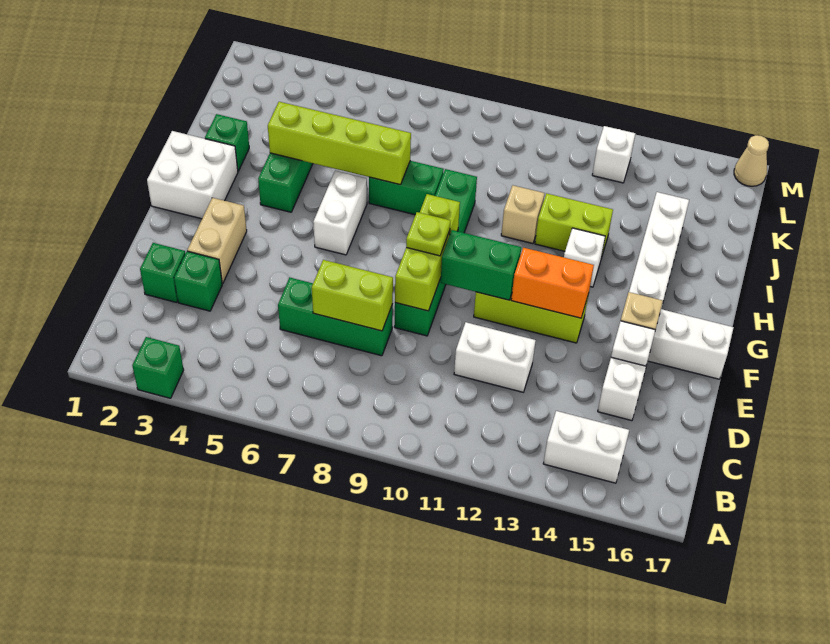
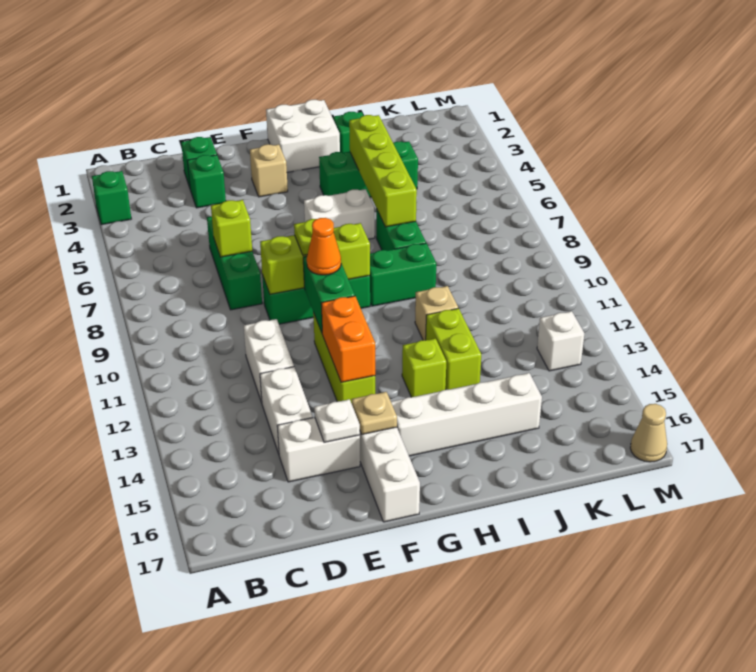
white 1x2 brick [543,411,629,483] -> white 1x2 brick moved to [260,367,313,454]
lime 1x2 brick [312,260,393,331] -> lime 1x1 brick [211,200,252,257]
tan 1x2 brick [187,198,247,284] -> tan 1x1 brick [250,144,288,197]
none -> orange 1x1 cone [307,218,341,275]
white 1x1 brick [564,228,605,287] -> lime 1x1 brick [402,339,446,397]

